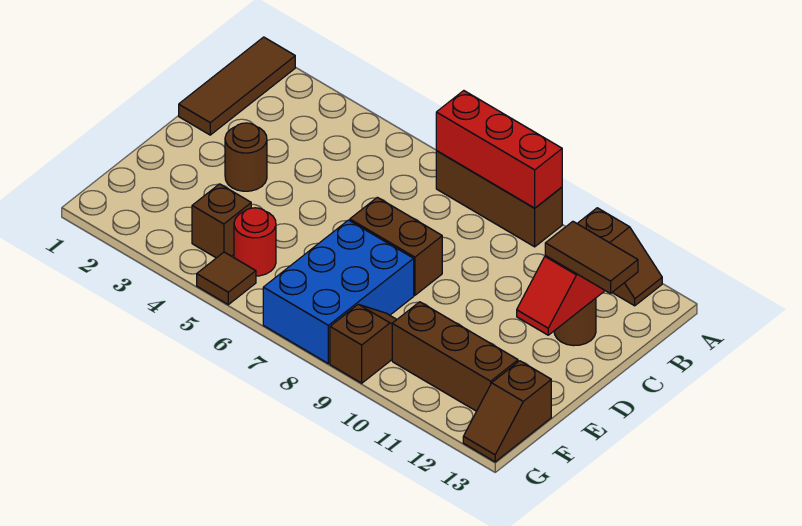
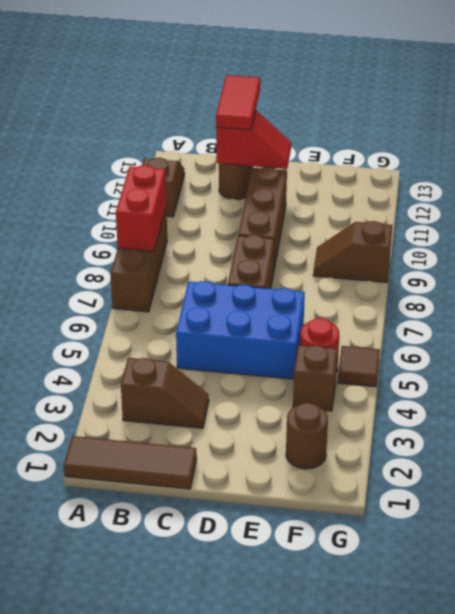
red 1x3 brick [436,91,562,208] -> red 1x2 brick [116,165,166,251]
brown 1x2 tile [545,221,638,294] -> red 1x2 tile [216,75,260,130]
brown 1x1 round brick [225,123,267,191] -> brown 1x1 round brick moved to [286,403,328,469]
blue 2x3 brick [263,220,414,364] -> blue 2x3 brick moved to [176,281,305,379]
brown 1x3 brick [392,302,518,411] -> brown 1x3 brick moved to [238,167,287,269]
brown 1x2 slope [463,361,551,462] -> brown 1x2 slope moved to [121,358,209,428]

